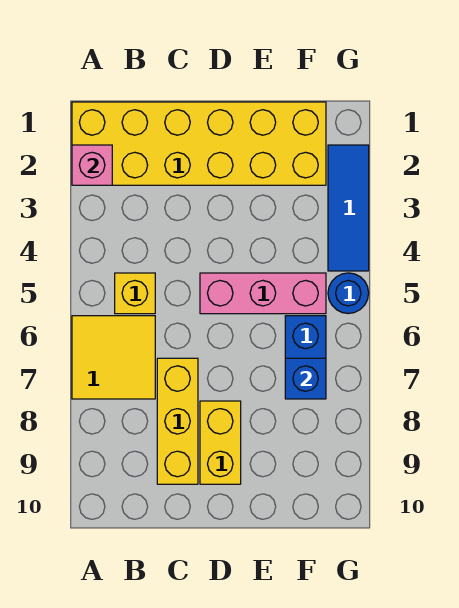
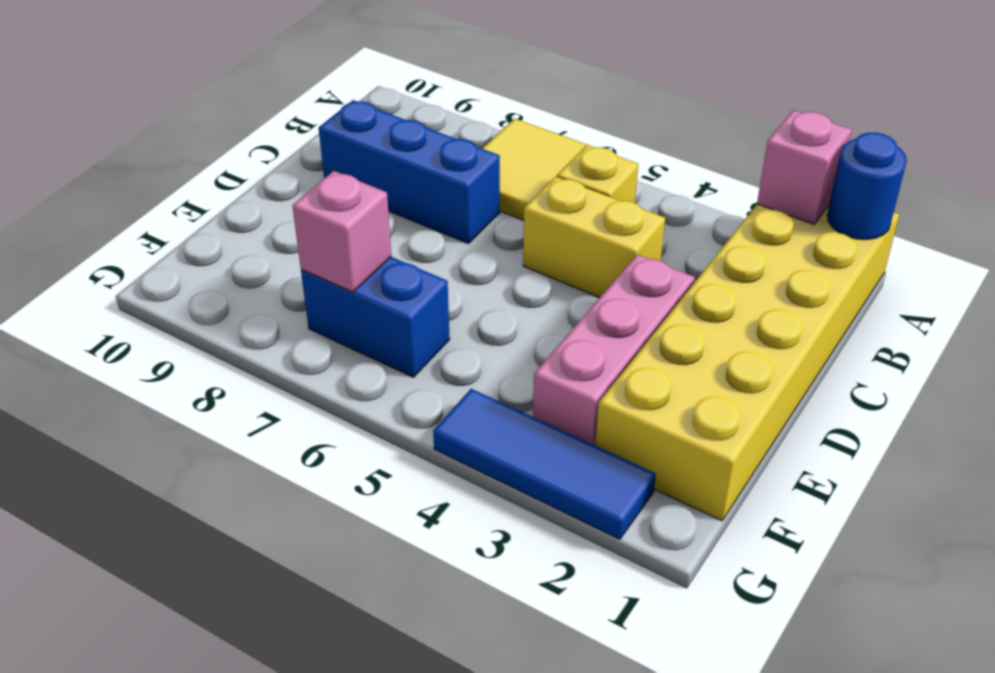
yellow 1x3 brick [157,358,198,484] -> blue 1x3 brick [319,100,500,244]
pink 1x3 brick [200,273,326,314] -> pink 1x3 brick moved to [533,254,695,445]
yellow 1x2 brick [200,401,241,484] -> yellow 1x2 brick moved to [523,176,665,298]
blue 1x1 brick [285,358,326,399] -> pink 1x1 brick [292,171,391,292]
blue 1x1 round brick [328,273,369,314] -> blue 1x1 round brick moved to [827,133,907,240]

